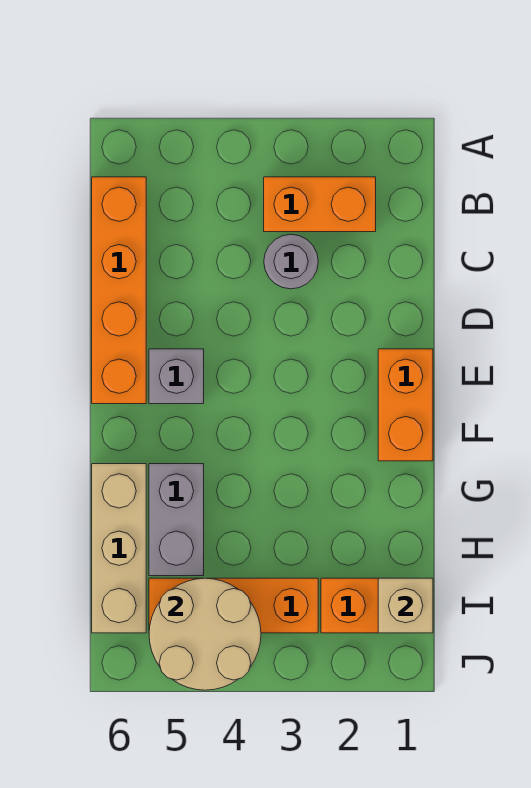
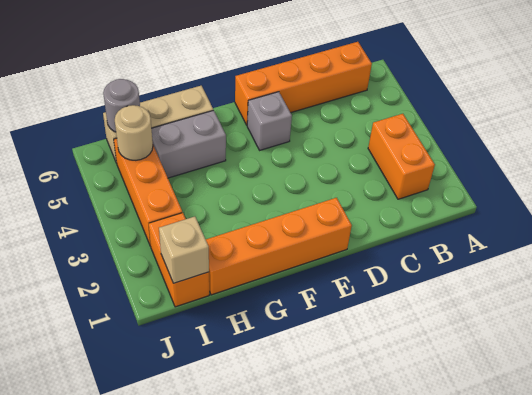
grey 1x1 round brick [264,234,318,289] -> grey 1x1 round brick moved to [103,79,140,132]
orange 1x2 brick [378,349,433,461] -> orange 1x4 brick [206,198,352,295]
tan 2x2 round brick [149,578,261,690] -> tan 1x1 round brick [115,105,153,160]

